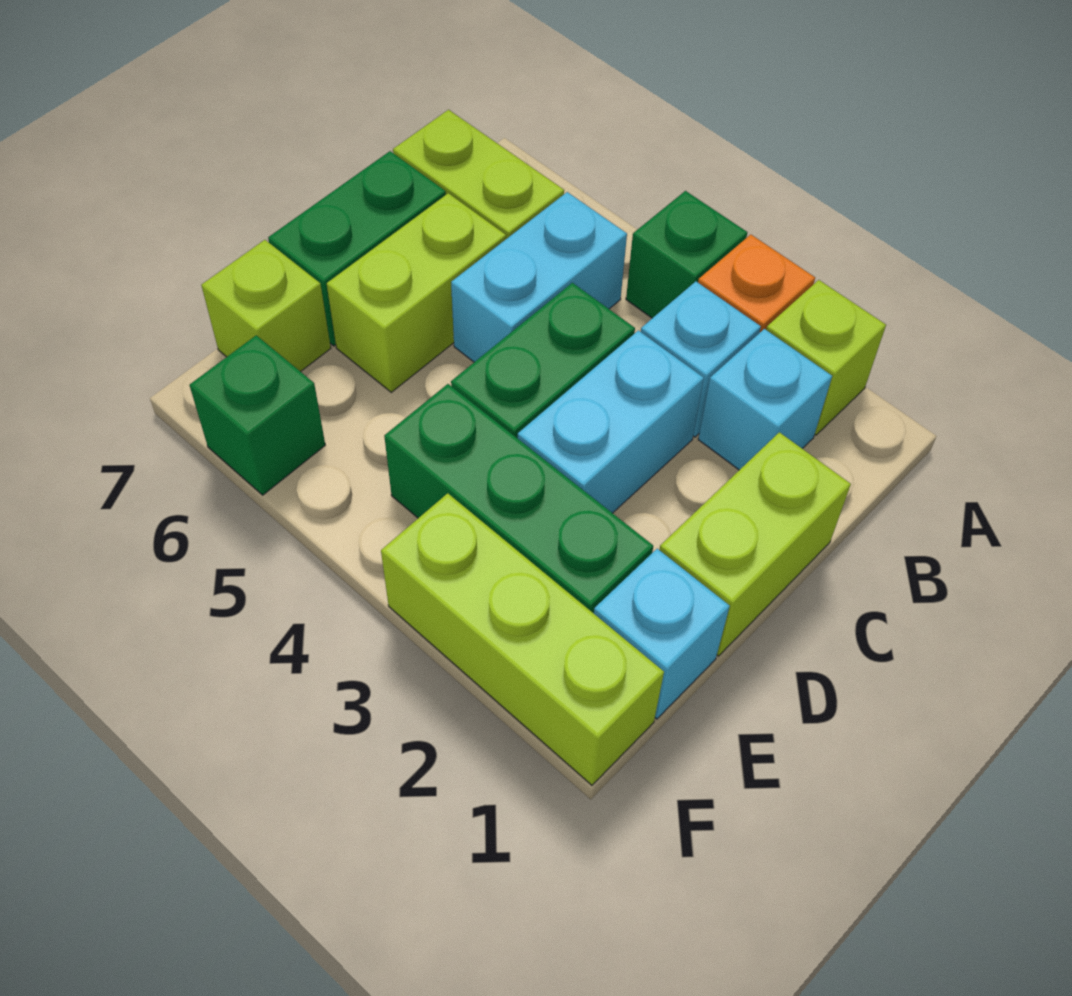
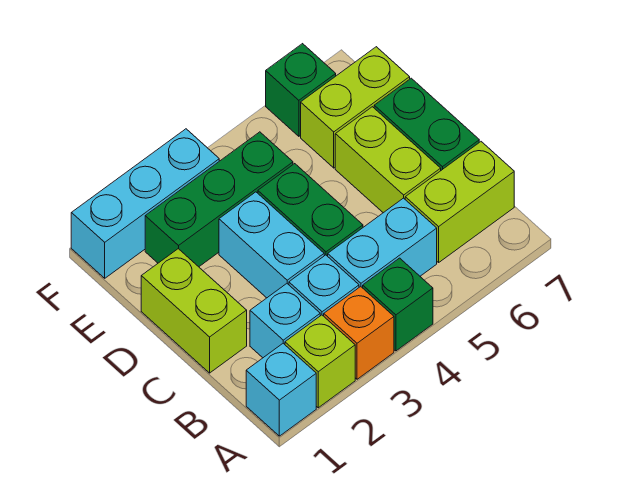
cyan 1x2 brick [451,192,627,362] -> cyan 1x2 brick turned to [328,198,437,288]
cyan 1x1 brick [594,549,730,719] -> cyan 1x1 brick moved to [246,343,316,436]
lime 1x1 brick [201,240,331,372] -> lime 1x2 brick [301,47,410,168]
lime 1x3 brick [381,493,664,785] -> cyan 1x3 brick [71,129,219,278]

